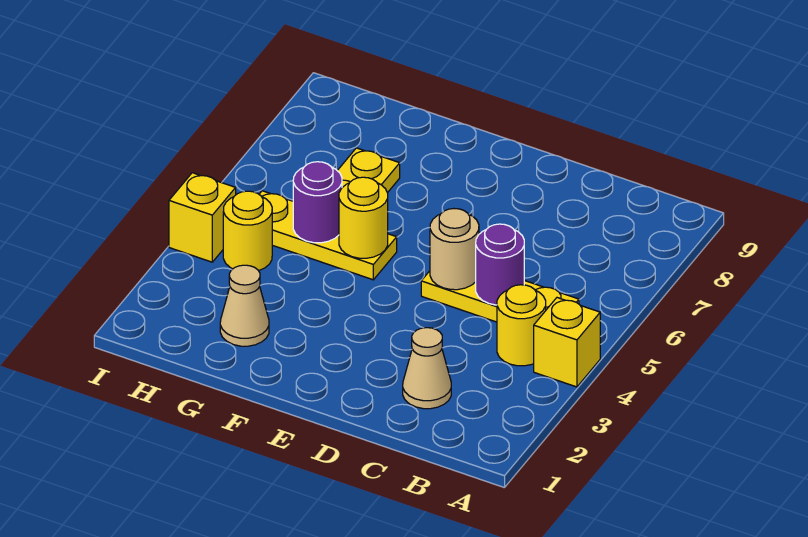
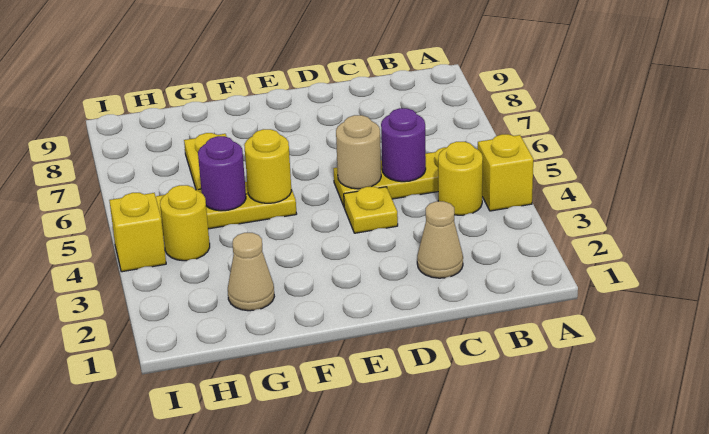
none -> yellow 1x1 plate [344,187,398,233]

